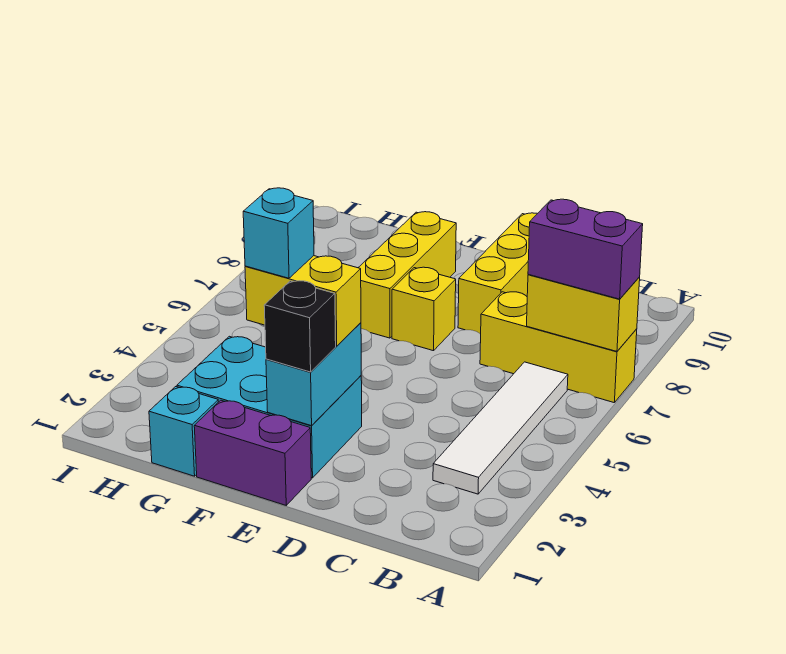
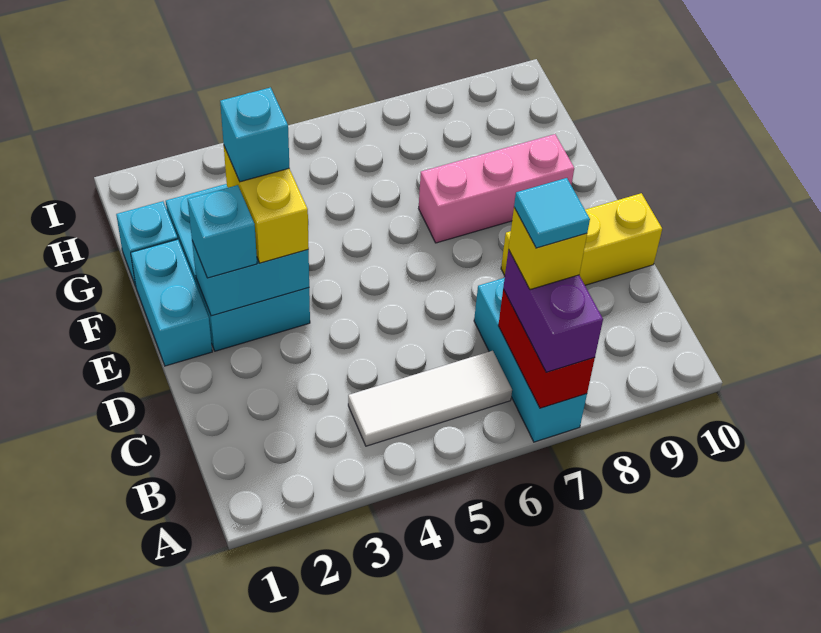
yellow 1x3 brick [480,292,637,402] -> cyan 1x3 brick [474,278,587,442]
yellow 1x2 brick [527,274,640,351] -> red 1x2 brick [498,289,595,408]
white 1x4 tile [433,362,568,494] -> white 1x3 tile [348,351,512,446]
none -> cyan 1x1 tile [514,178,590,248]
purple 1x2 brick [194,400,311,505] -> cyan 1x2 brick [131,239,212,366]
black 1x1 brick [264,281,336,372] -> cyan 1x1 brick [188,185,257,278]
yellow 1x1 brick [392,267,456,351] -> yellow 1x1 brick moved to [509,208,587,290]
yellow 1x3 brick [358,212,456,338] -> pink 1x3 brick [419,134,574,243]

